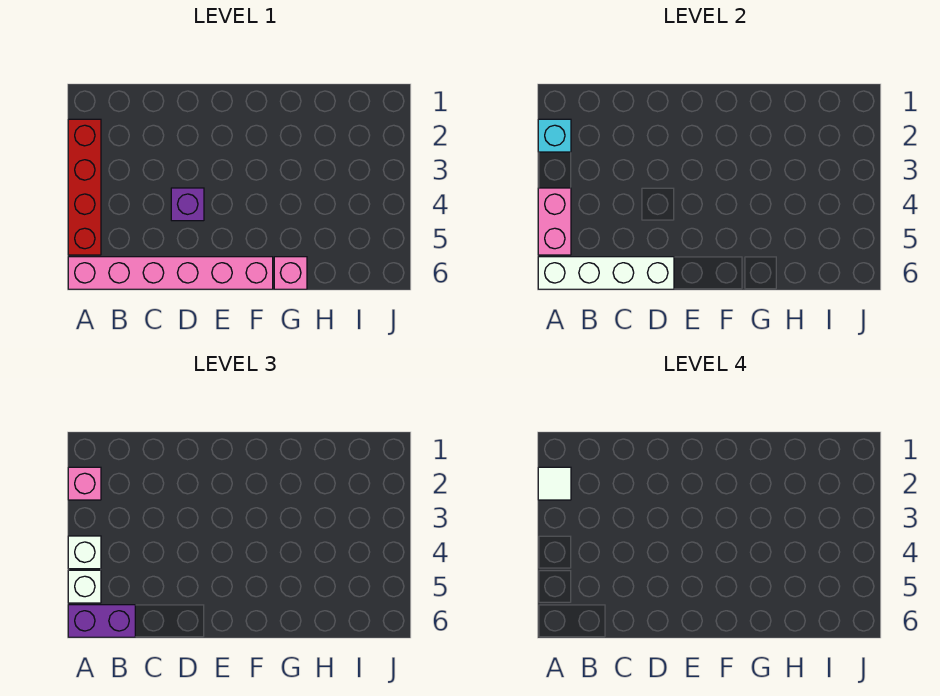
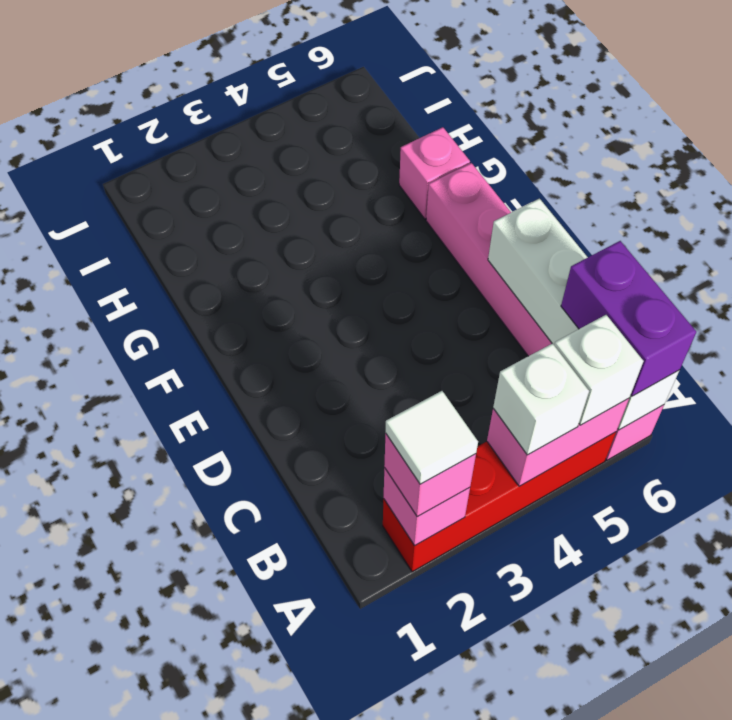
cyan 1x1 brick [538,119,571,152] -> pink 1x1 brick [384,468,470,546]
purple 1x1 brick [171,188,204,221] -> none

